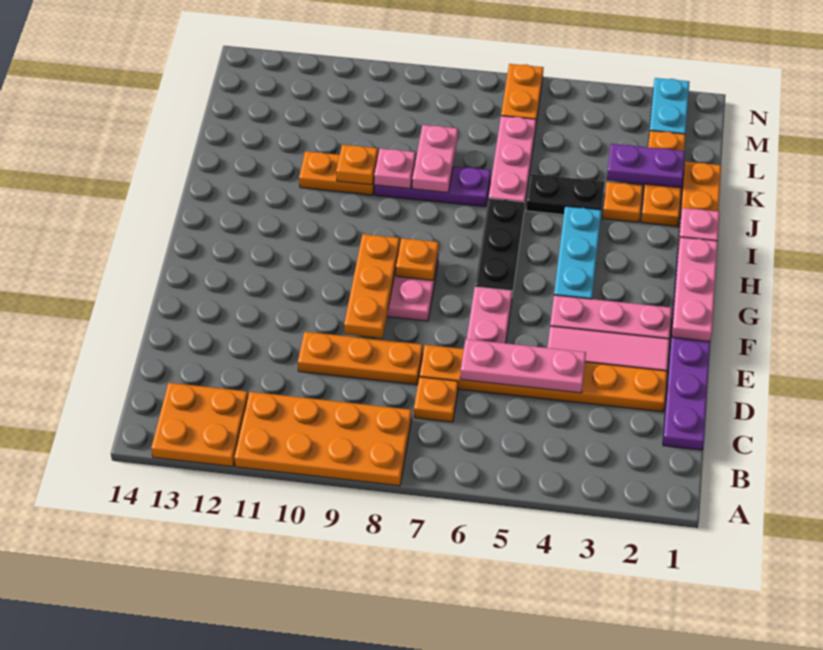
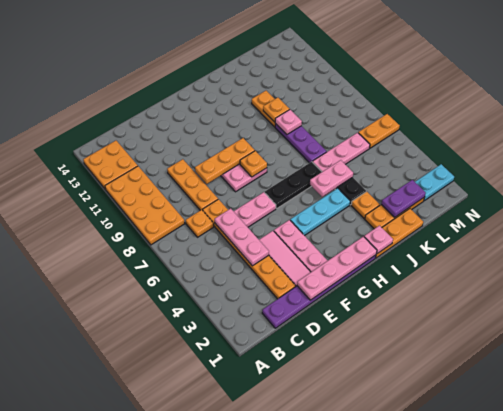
pink 1x3 plate [672,237,718,341] -> pink 1x4 plate [297,237,377,300]
pink 1x2 plate [412,125,458,193] -> pink 1x2 plate moved to [310,160,353,197]
purple 1x2 plate [607,144,685,188] -> purple 1x2 plate turned to [381,180,426,218]

